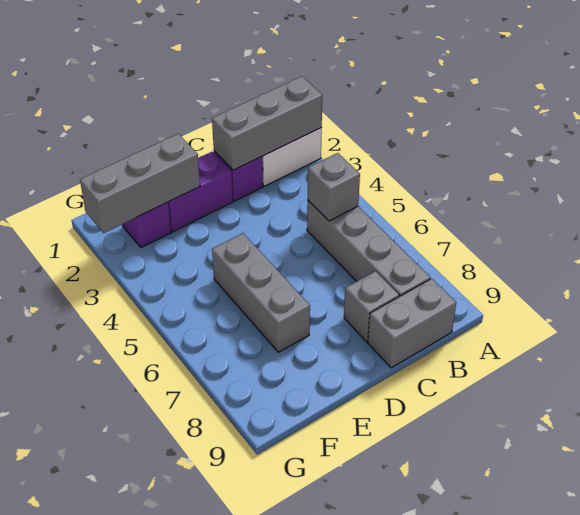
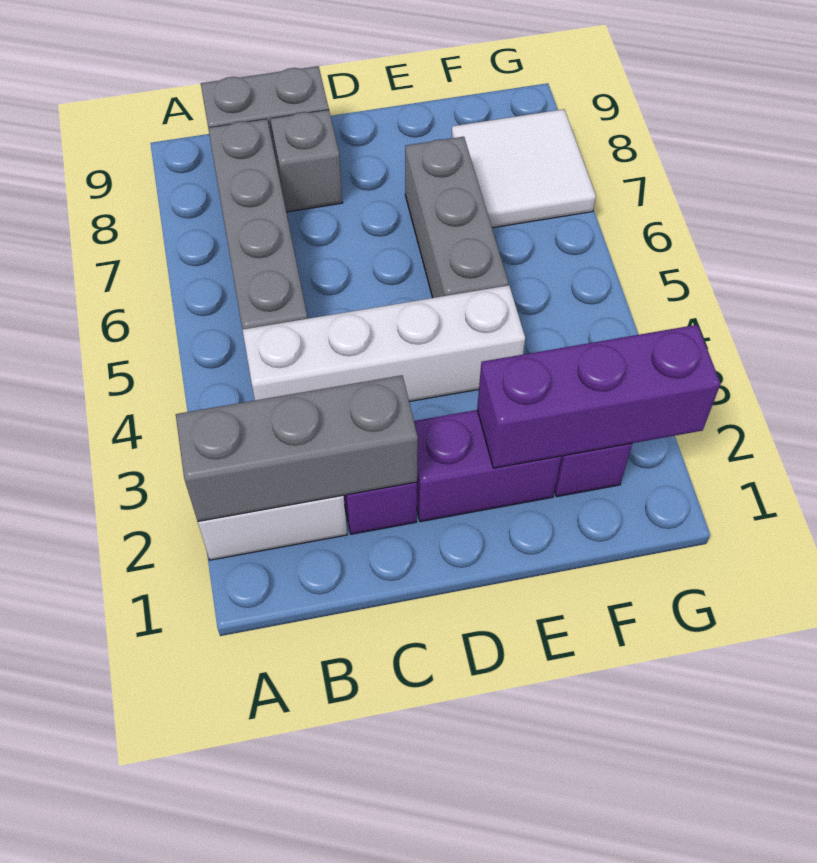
none -> white 1x4 brick [243,285,525,402]
grey 1x1 brick [308,153,360,221] -> none
grey 1x3 brick [80,134,200,233] -> purple 1x3 brick [477,325,721,468]
none -> white 2x2 tile [451,109,596,228]

